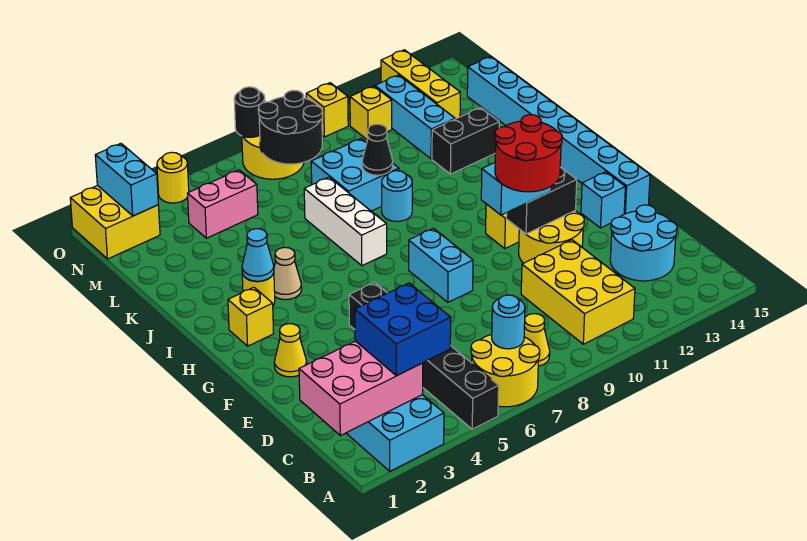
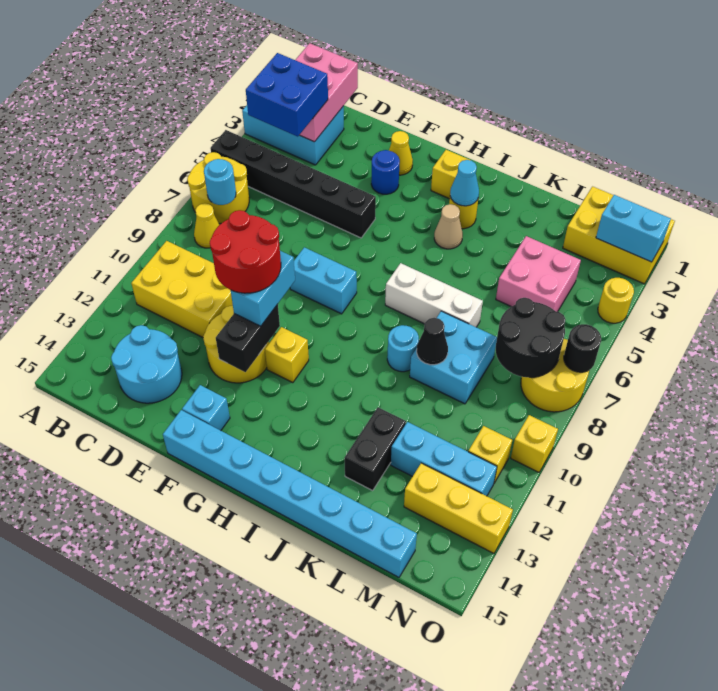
none -> blue 1x1 round brick [371,150,400,194]
pink 1x2 brick [187,170,258,238] -> pink 2x2 brick [496,236,581,312]
yellow 2x2 brick [70,185,160,259] -> yellow 2x3 brick [563,187,675,284]

